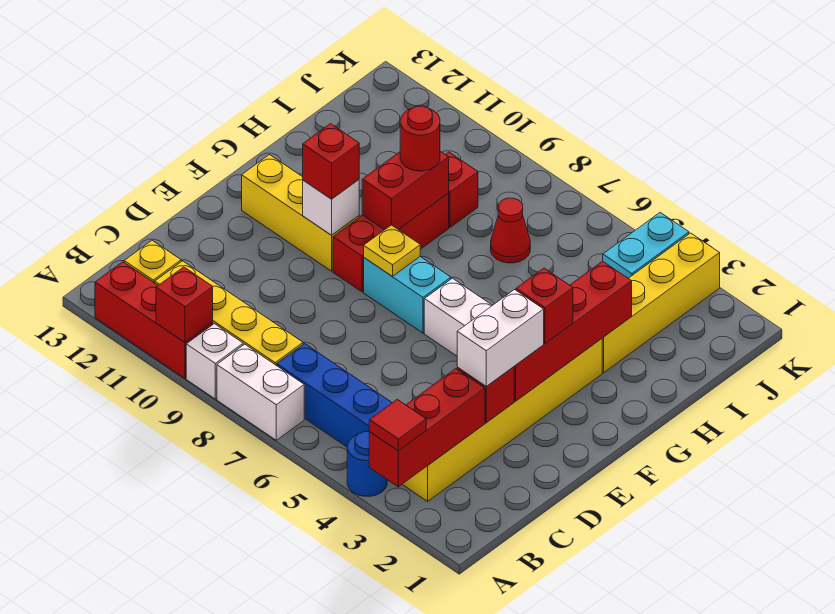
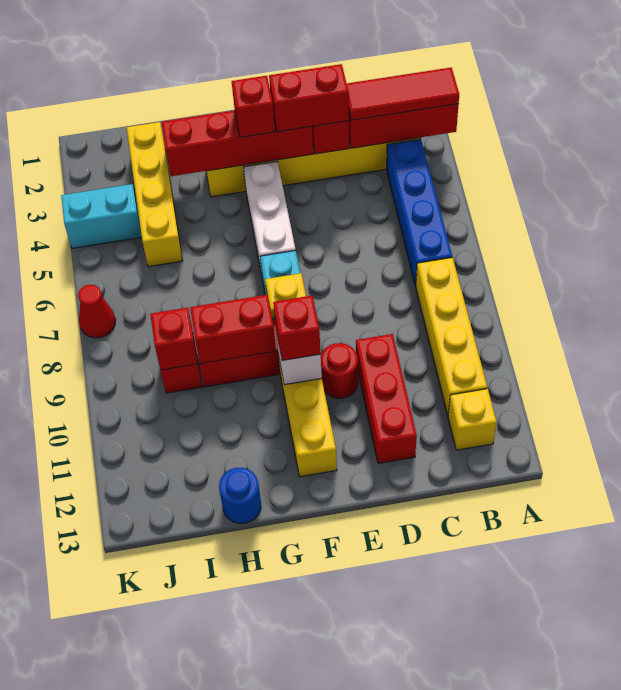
red 1x1 tile [369,399,426,451] -> red 1x3 tile [347,68,459,120]
blue 1x1 round brick [347,432,387,496] -> blue 1x1 round brick moved to [219,468,261,523]
white 1x2 brick [217,344,304,440] -> none
white 1x1 brick [186,324,243,399] -> none
red 1x3 brick [95,262,213,378] -> red 1x3 brick moved to [356,334,417,463]
red 1x1 brick [156,267,213,342] -> red 1x1 brick moved to [150,308,198,370]
white 1x2 brick [457,290,544,386] -> red 1x2 brick [269,64,349,132]
yellow 1x4 brick [602,233,720,373] -> yellow 1x4 brick turned to [126,122,182,267]
red 1x1 round brick [400,106,440,171] -> red 1x1 round brick moved to [321,343,358,398]
red 1x1 cone [491,198,530,263] -> red 1x1 cone moved to [78,285,116,338]

